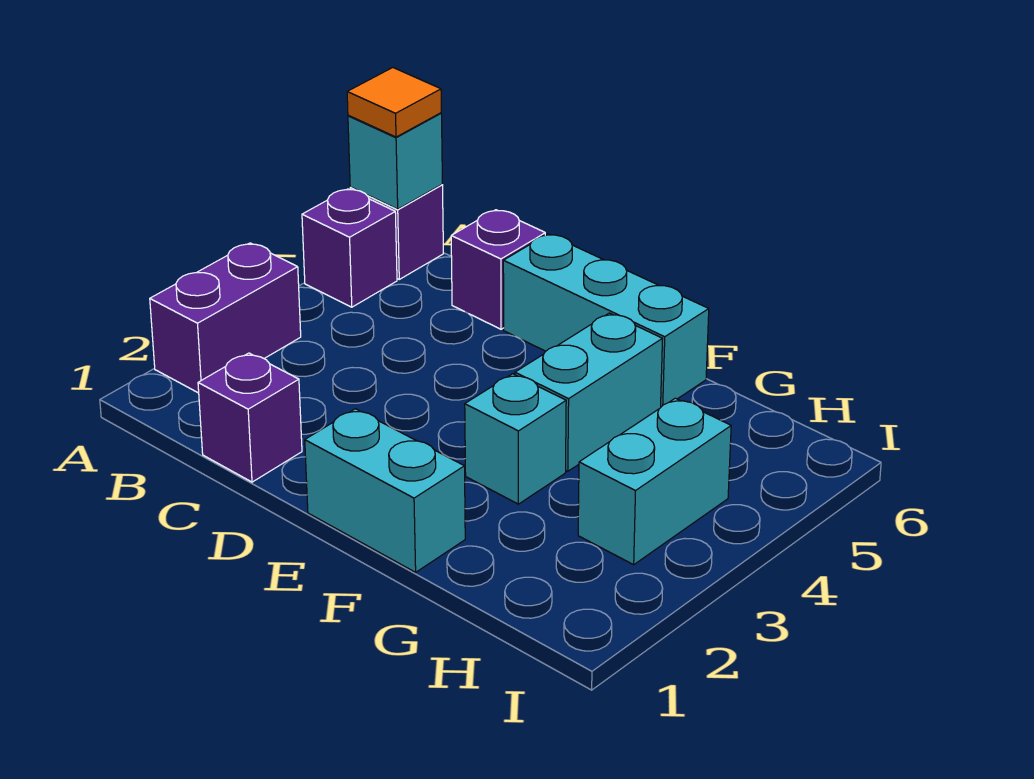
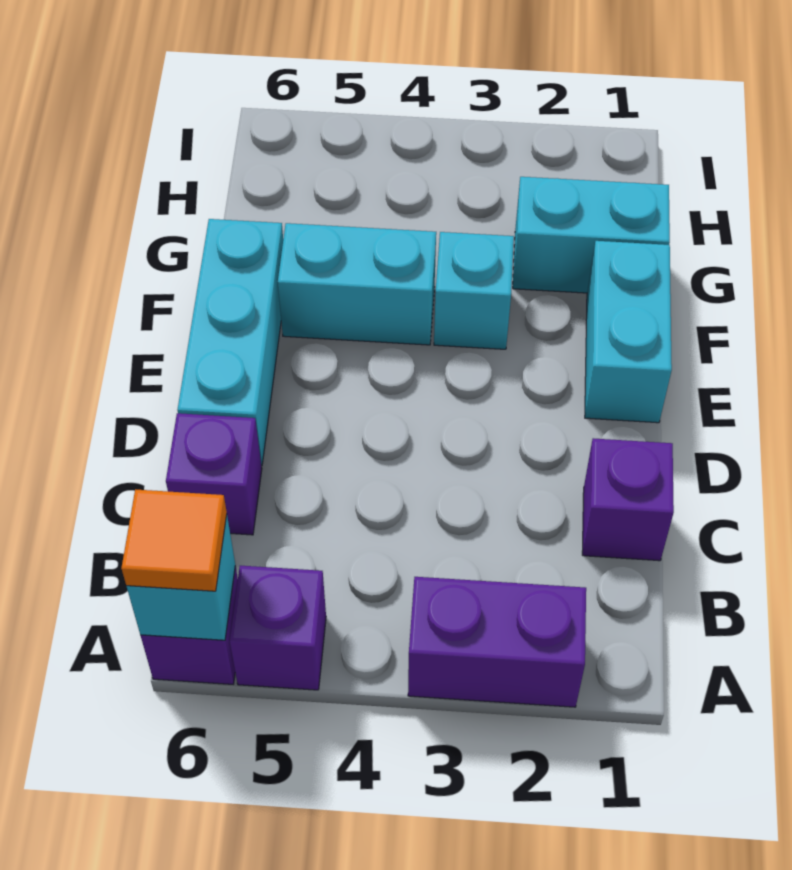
cyan 1x2 brick [578,398,731,565] -> cyan 1x2 brick moved to [513,177,670,293]

